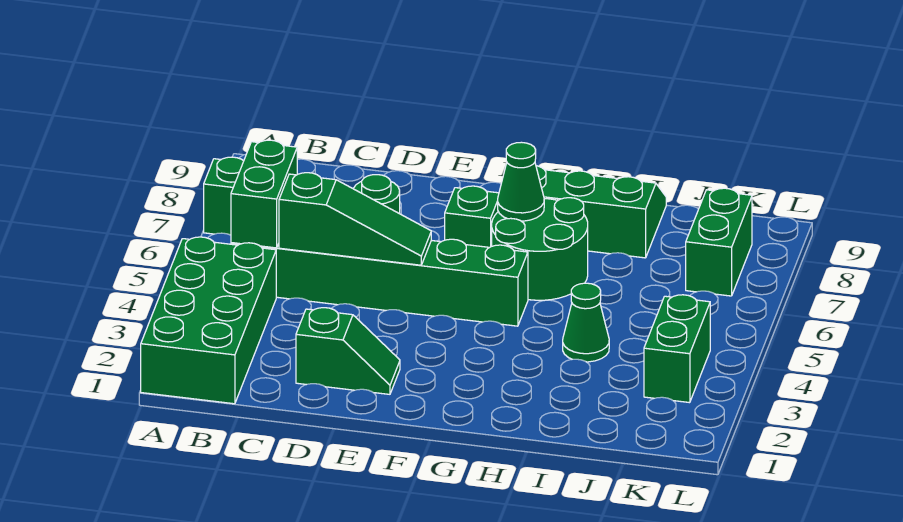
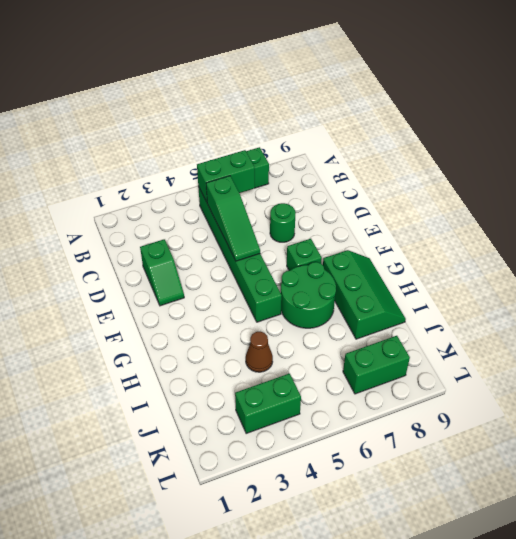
green 2x4 brick [141,237,276,404] -> none
green 1x1 cone [498,142,544,221] -> none
green 1x1 cone [563,283,609,362] -> brown 1x1 cone [246,332,273,372]

